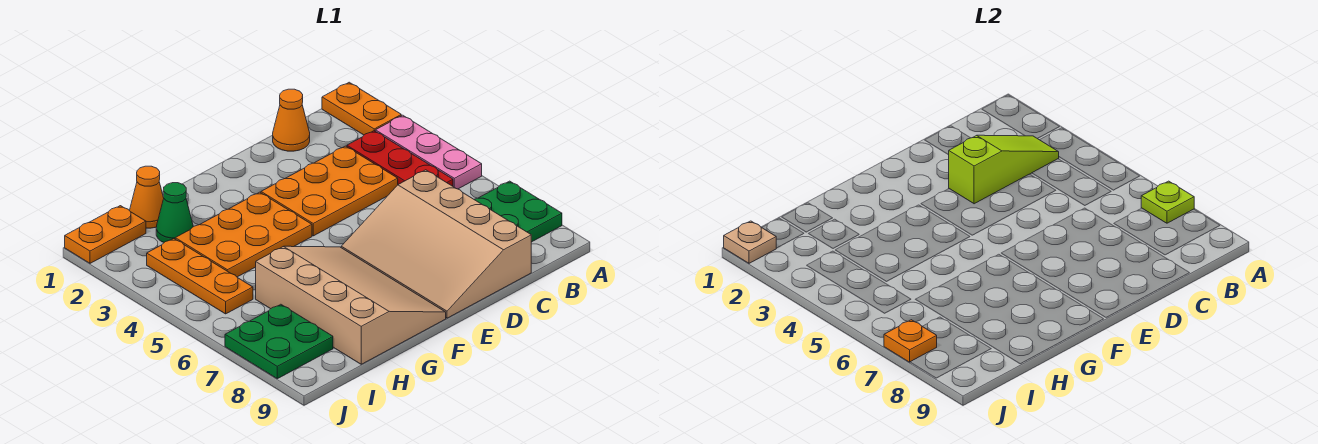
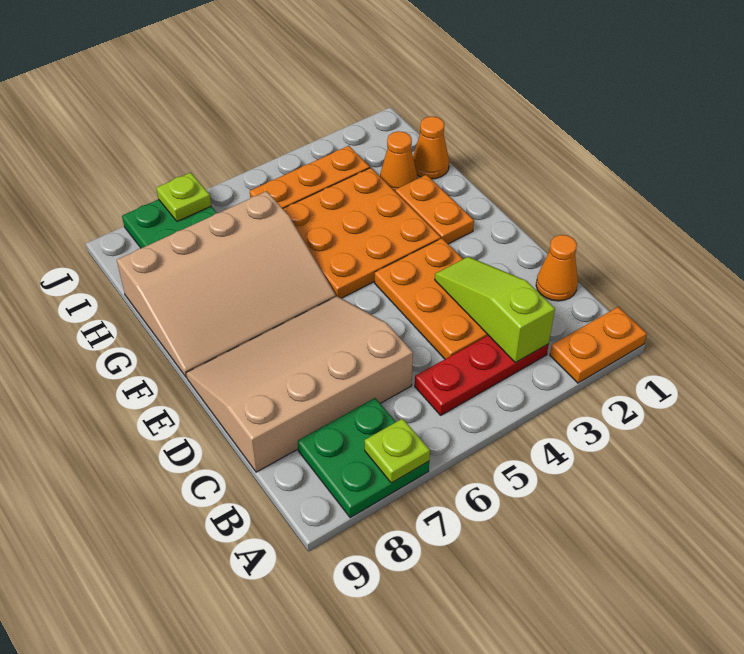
pink 1x3 plate [375,115,482,189] -> none
lime 1x3 slope [949,135,1059,204] -> lime 1x3 slope turned to [435,257,555,363]
orange 2x3 plate [175,192,312,277] -> orange 3x3 plate [283,168,441,298]
green 1x1 cone [156,183,193,242] -> orange 1x1 cone [380,131,418,191]
orange 1x2 plate [65,206,146,263] -> orange 1x2 plate moved to [395,175,474,244]
tan 1x1 plate [724,221,776,263] -> none
orange 1x1 plate [884,320,937,362] -> lime 1x1 plate [156,172,211,222]

